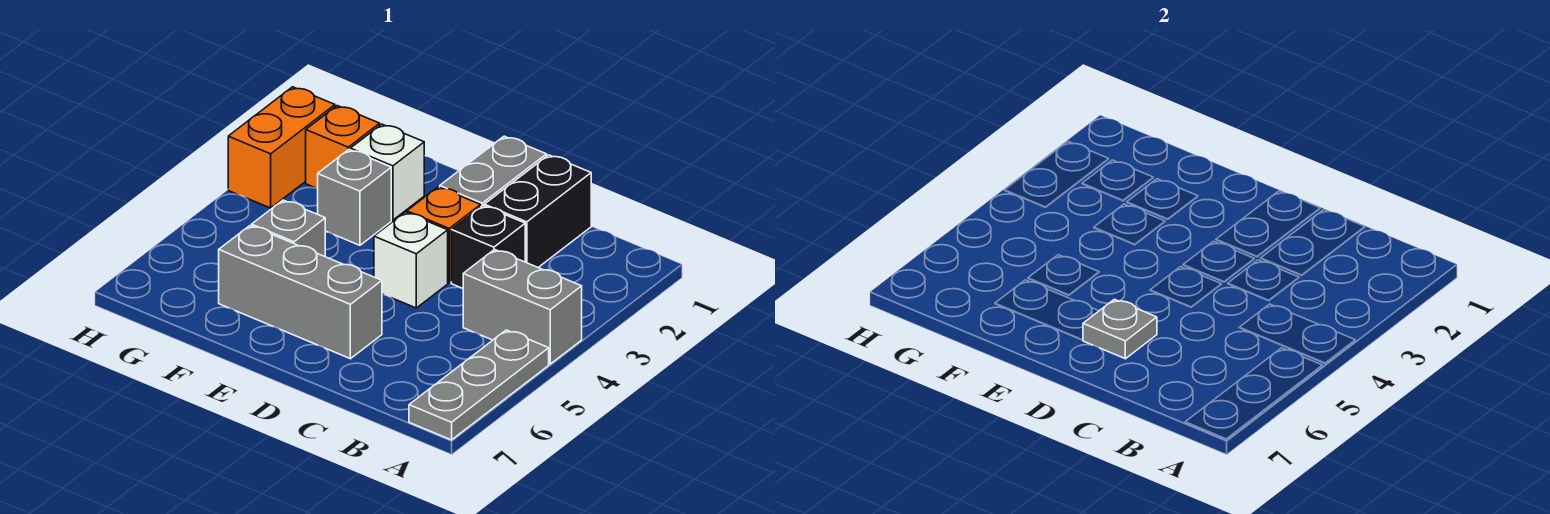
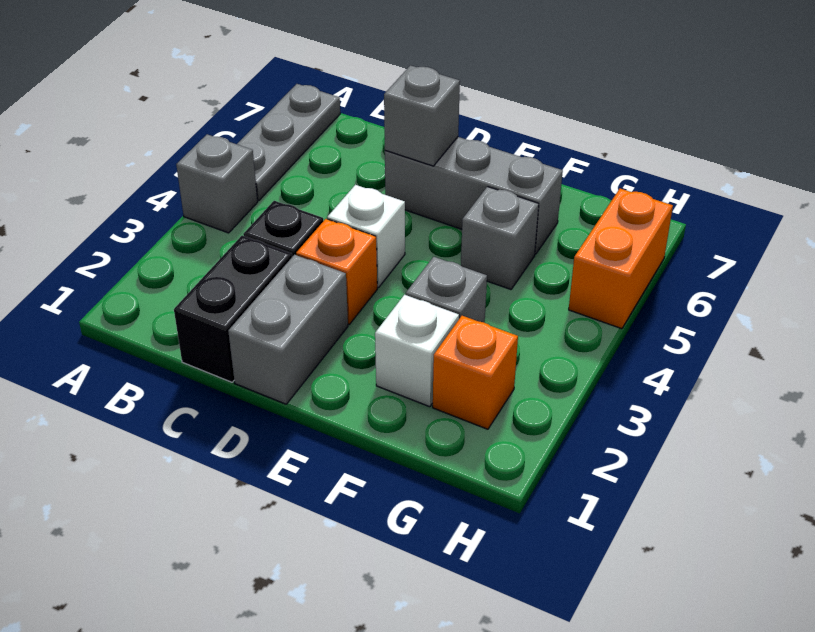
grey 1x2 brick [463,250,582,364] -> grey 1x1 brick [176,134,258,233]
grey 1x1 plate [1083,299,1157,359] -> grey 1x1 brick [384,65,460,166]
orange 1x2 brick [228,87,335,208] -> orange 1x2 brick moved to [569,189,673,329]

